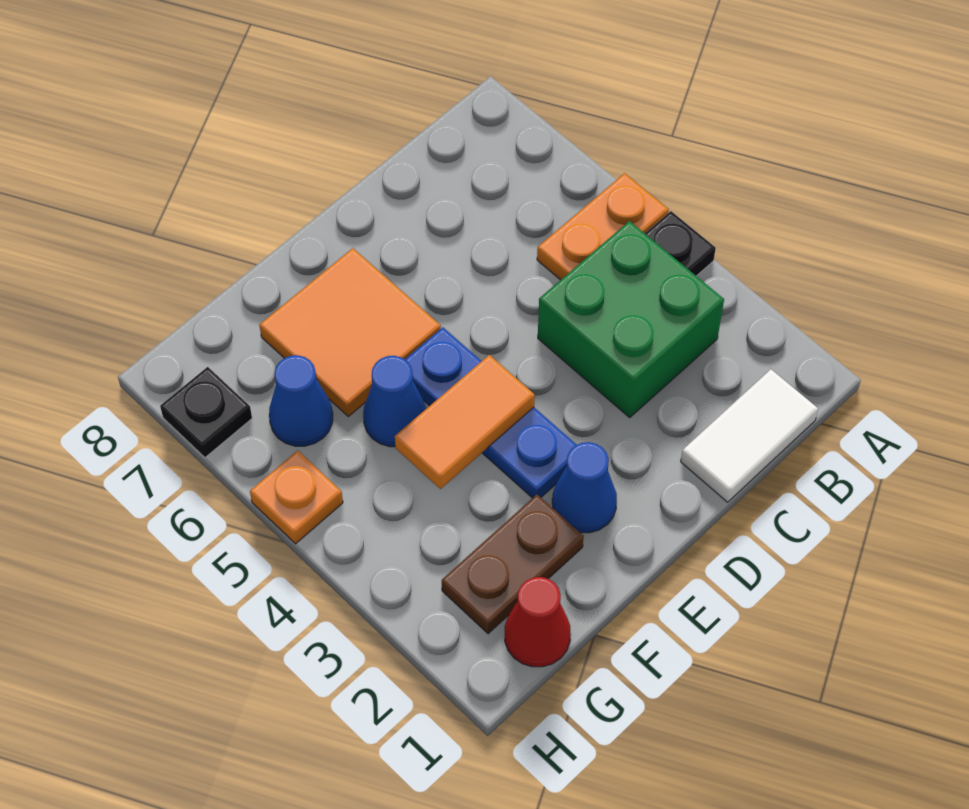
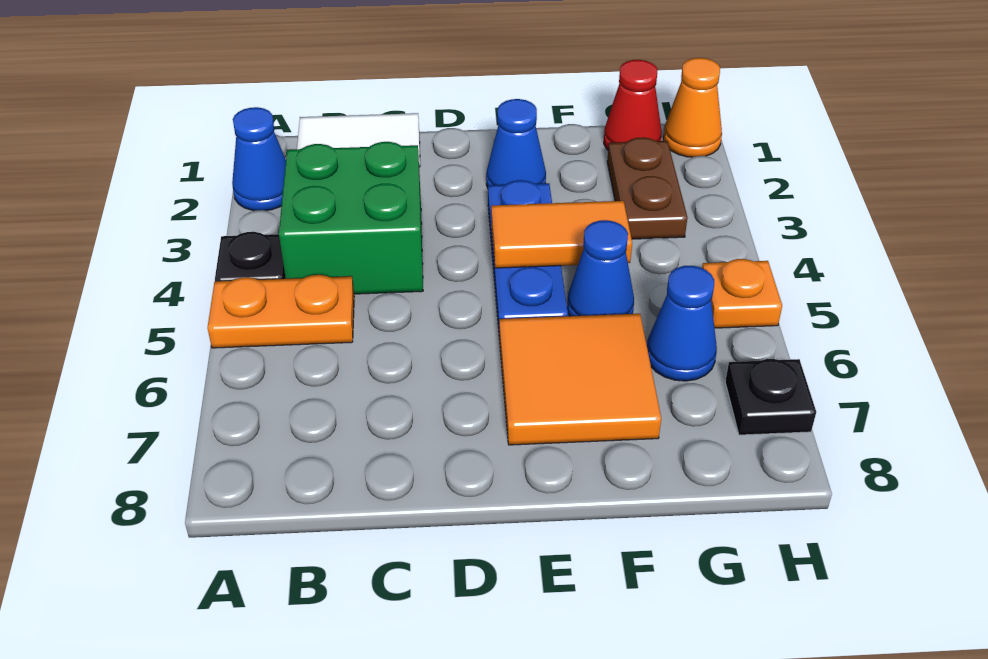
none -> blue 1x1 cone [232,107,286,211]
brown 1x2 plate [442,495,584,634] -> brown 1x2 plate turned to [607,137,688,239]
none -> orange 1x1 cone [663,58,722,157]

